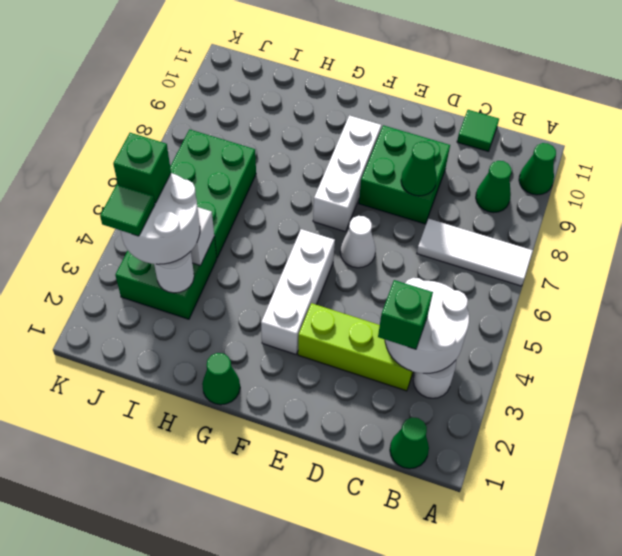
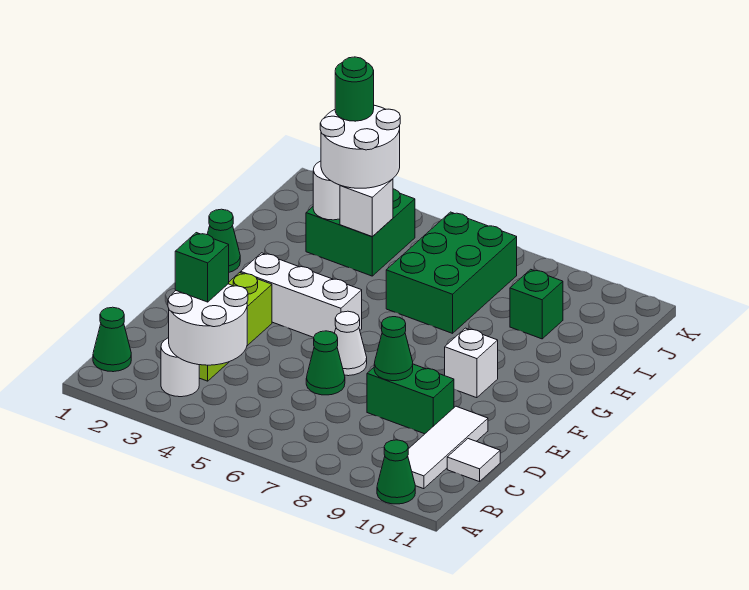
white 1x3 tile [417,219,533,286] -> white 1x3 tile moved to [408,406,488,489]
green 1x1 cone [476,161,511,213] -> green 1x1 cone moved to [306,331,345,395]
green 1x1 tile [457,110,499,152] -> white 1x1 tile [447,439,500,482]
green 2x2 brick [359,125,450,224] -> green 1x2 brick [367,364,454,434]
white 1x3 brick [313,115,381,232] -> white 1x1 brick [445,328,498,398]
green 2x3 brick [170,129,256,258] -> green 2x3 brick turned to [386,212,517,333]
green 1x1 tile [100,185,155,236] -> green 1x1 round brick [335,57,374,121]
green 1x1 brick [113,133,171,203] -> green 1x1 brick moved to [510,269,563,339]

